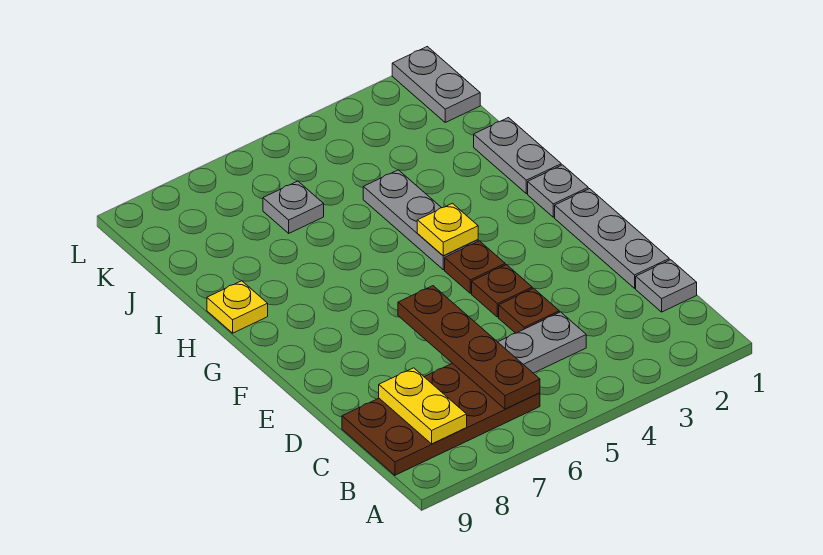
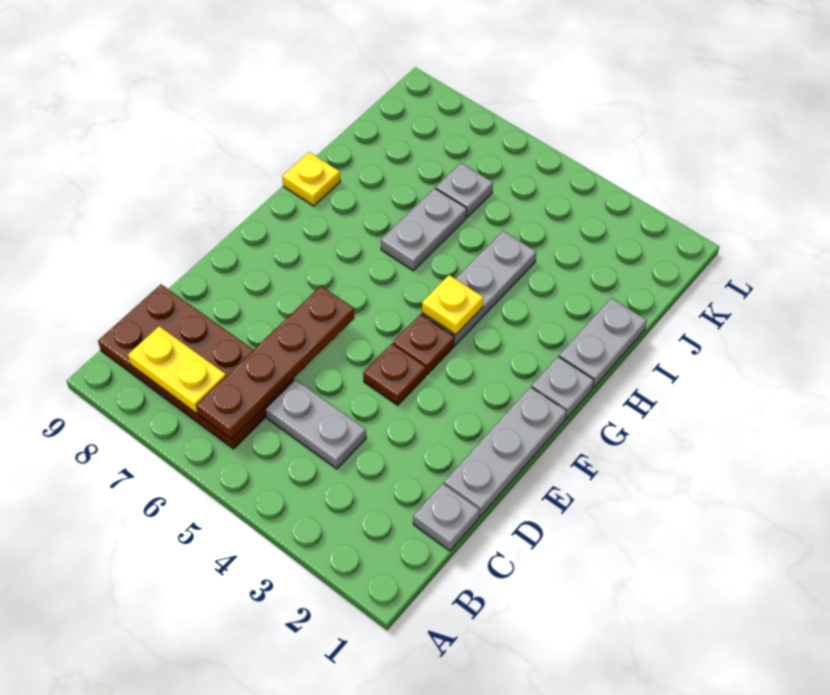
yellow 1x2 plate [379,368,467,444] -> yellow 1x2 plate turned to [128,326,226,413]
brown 1x1 plate [499,288,559,333] -> none
grey 1x2 plate [392,47,480,122] -> grey 1x2 plate moved to [381,188,467,271]

